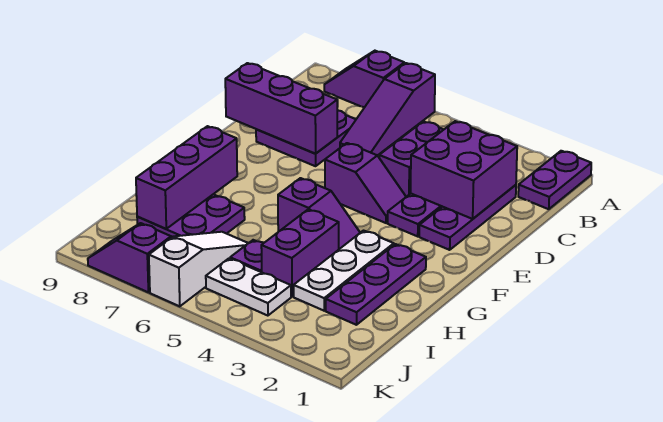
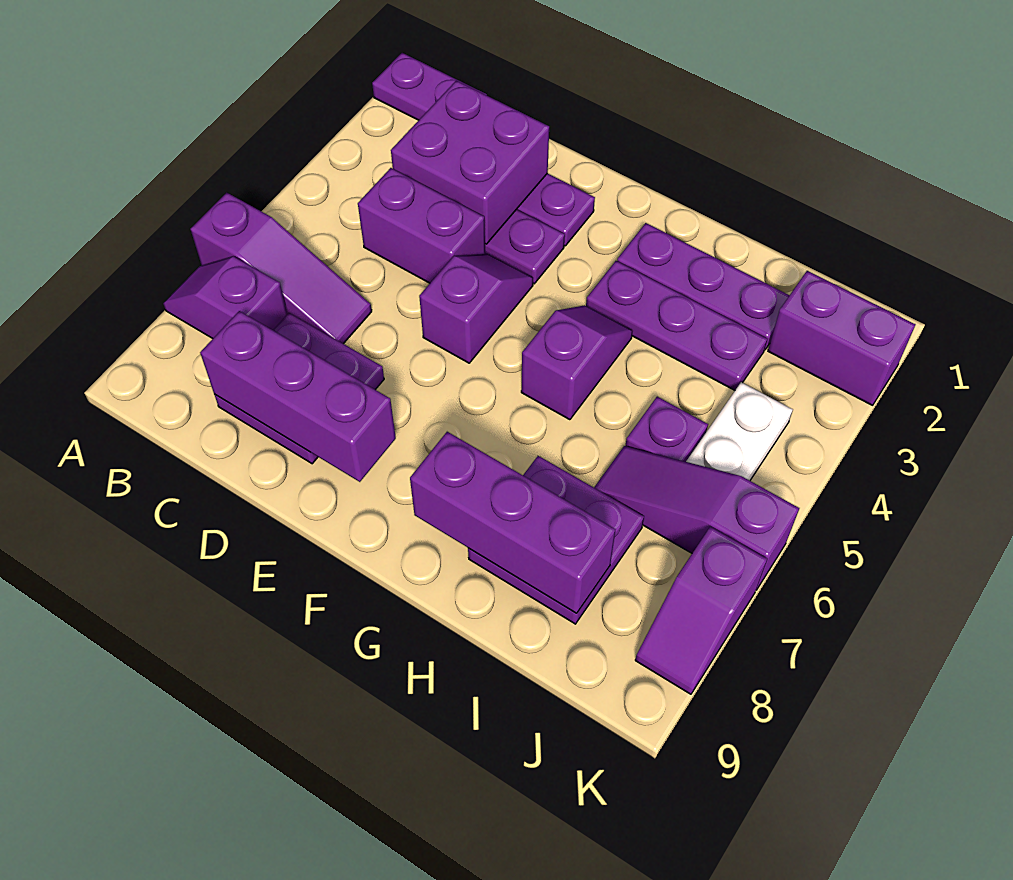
purple 1x2 slope [324,51,404,107] -> purple 1x2 slope turned to [163,256,287,339]
purple 1x3 brick [225,63,337,154] -> purple 1x3 brick turned to [200,311,396,482]
white 1x3 plate [294,231,394,311] -> purple 1x3 plate [586,261,767,390]
purple 1x2 brick [261,209,339,297] -> purple 1x2 brick moved to [768,271,916,405]
white 1x3 slope [149,232,248,306] -> purple 1x3 slope [594,446,799,590]

